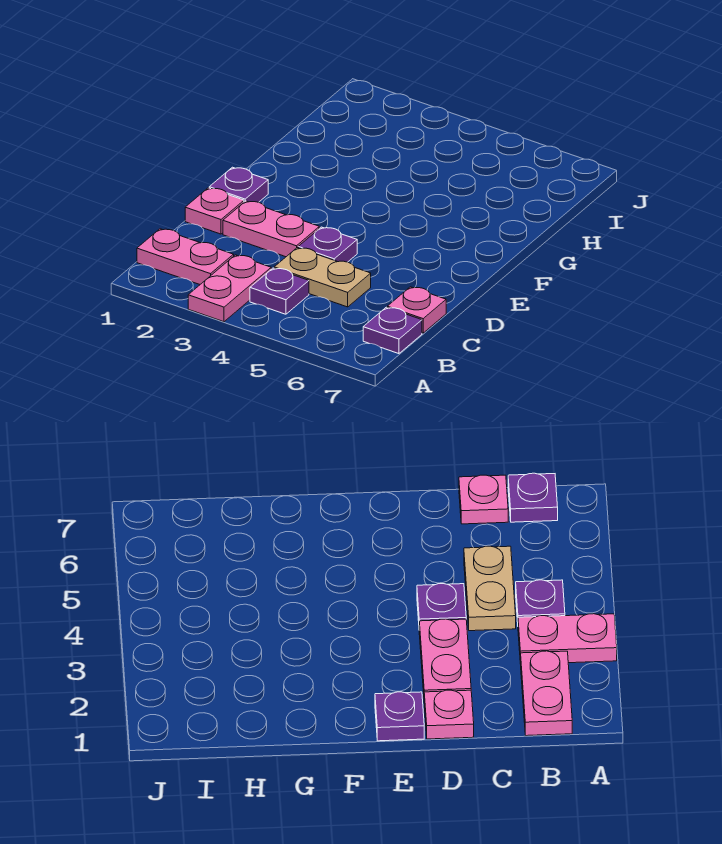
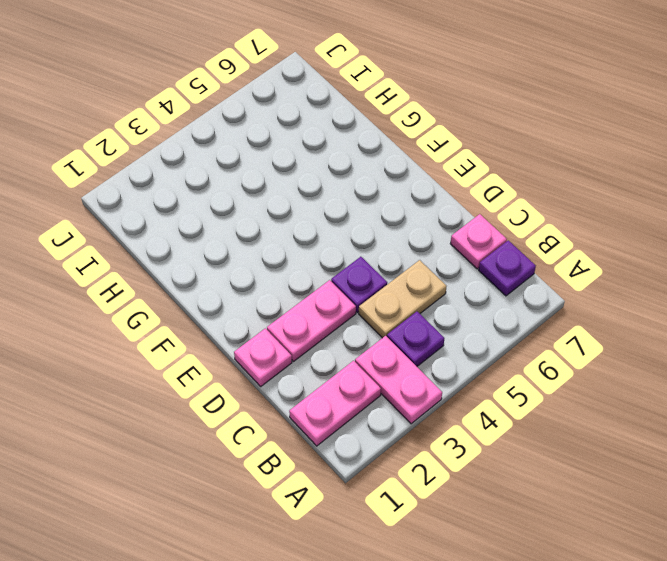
purple 1x1 plate [209,167,268,202] -> none

